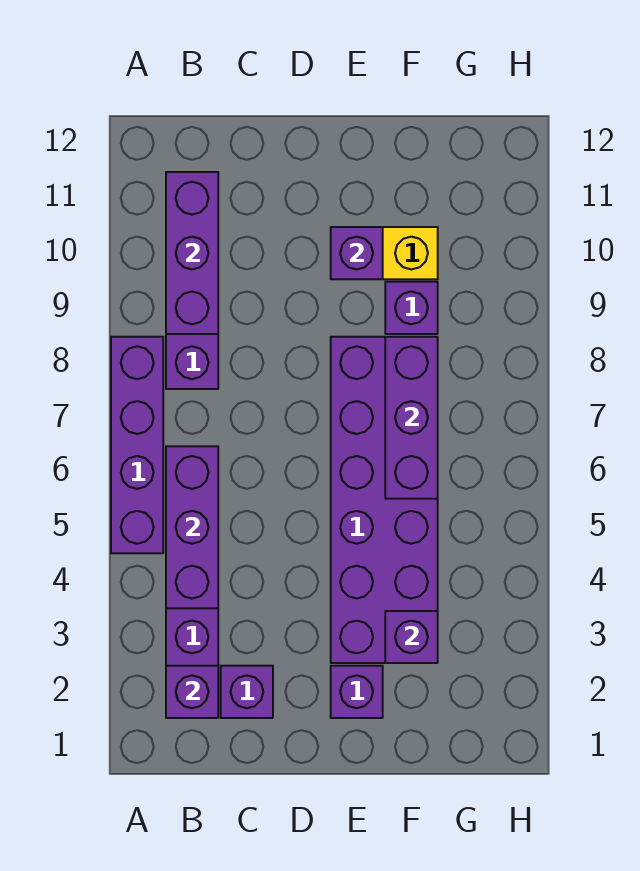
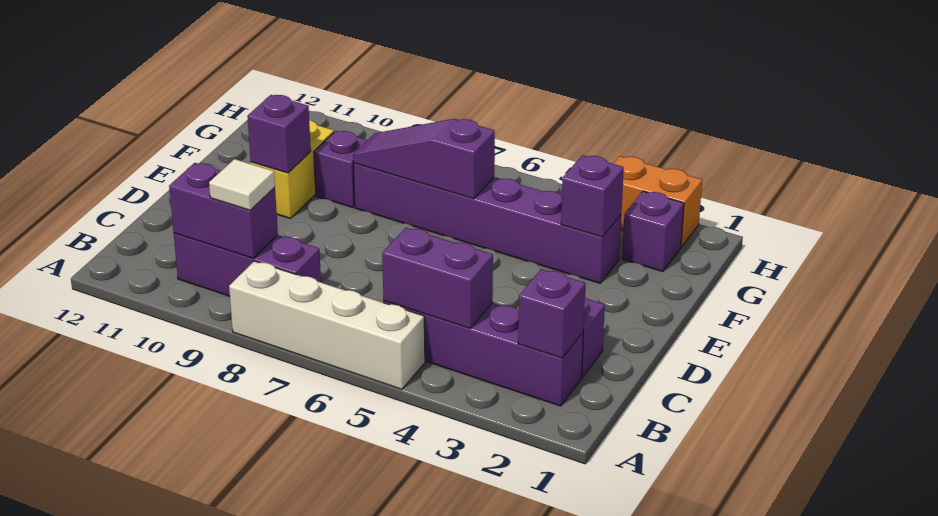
purple 1x4 brick [111,337,163,553] -> white 1x4 brick [229,261,425,389]
purple 1x3 brick [166,446,218,608] -> purple 1x2 brick [382,228,493,328]
purple 1x3 brick [166,172,218,334] -> purple 1x2 brick [169,163,278,258]
none -> white 1x1 tile [209,159,275,210]
purple 1x1 brick [331,666,383,718] -> purple 1x1 brick moved to [622,191,684,272]
purple 2x6 brick [331,337,438,663] -> purple 1x6 brick [353,163,621,283]
purple 1x3 brick [385,337,438,499] -> purple 1x3 slope [353,119,495,199]
none -> orange 1x2 brick [613,156,702,247]

